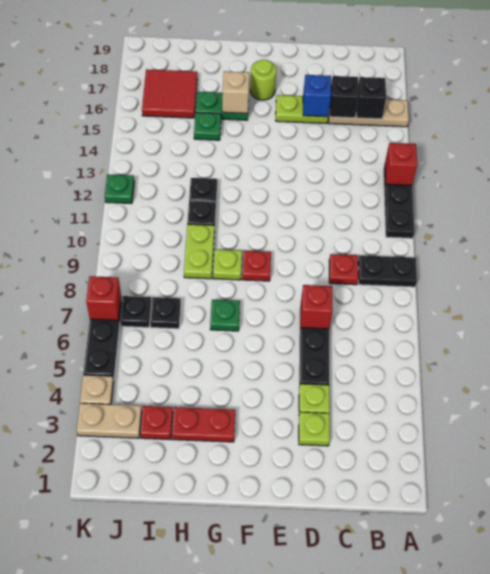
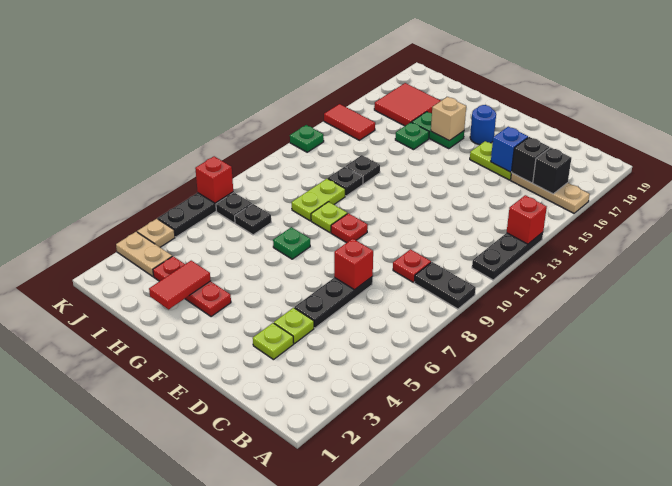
lime 1x1 round brick [250,60,276,100] -> blue 1x1 round brick [470,105,496,145]
none -> red 1x2 tile [149,261,211,309]
none -> red 1x2 tile [324,104,375,140]

